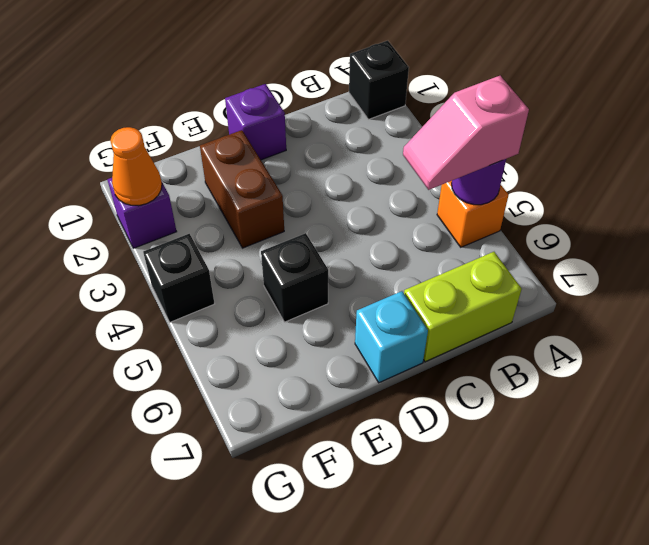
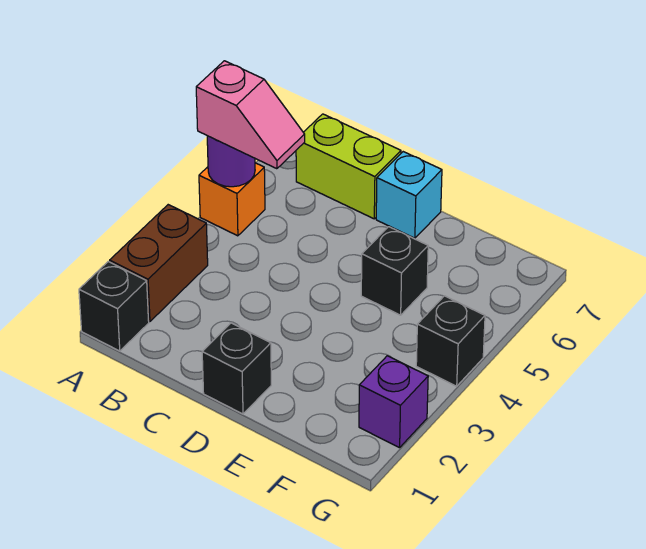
purple 1x1 brick [225,84,286,160] -> black 1x1 brick [202,323,271,414]
brown 1x2 brick [200,130,284,248] -> brown 1x2 brick moved to [110,205,208,322]
orange 1x1 cone [110,127,162,206] -> none

